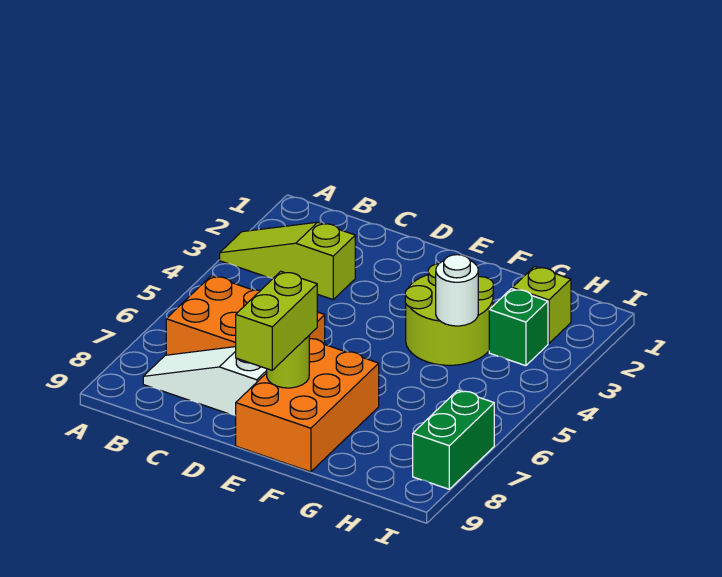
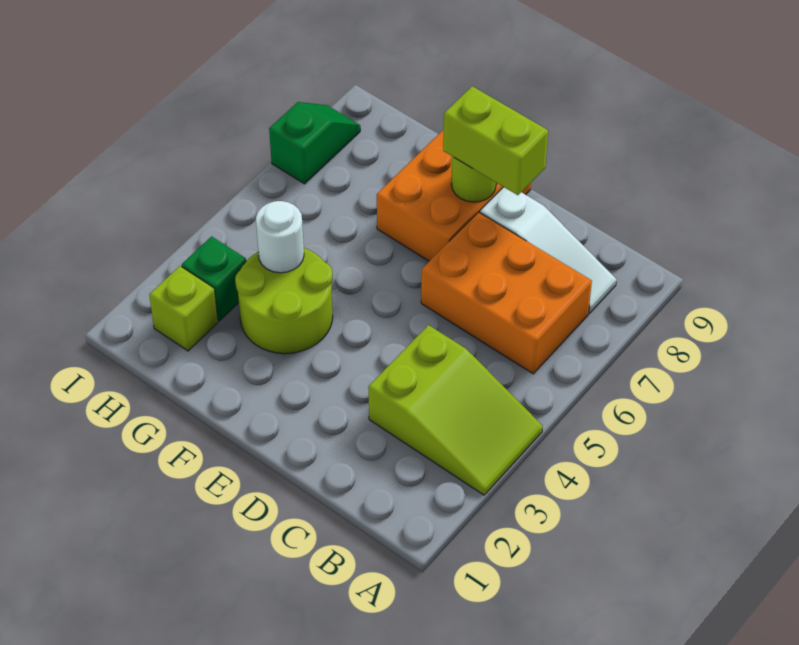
lime 1x3 slope [220,222,355,299] -> lime 2x3 slope [368,325,543,495]
lime 1x2 brick [236,271,317,370] -> lime 1x2 brick turned to [443,86,548,195]
green 1x2 brick [413,390,494,489] -> green 1x2 slope [269,102,360,184]

